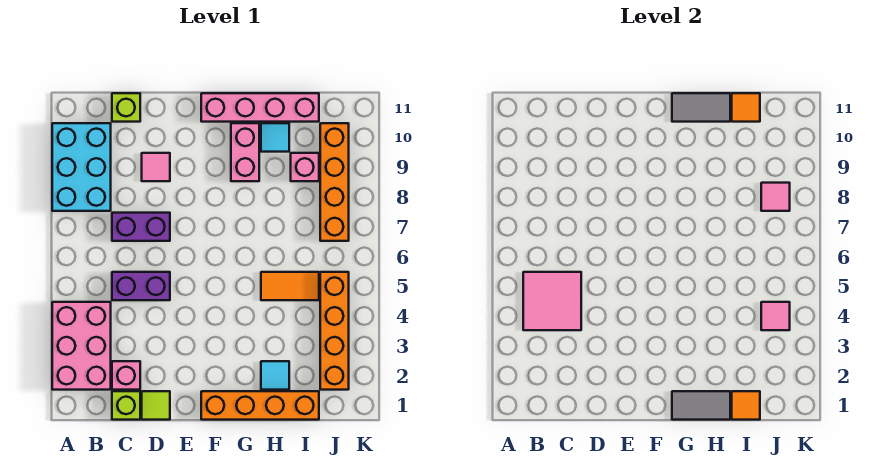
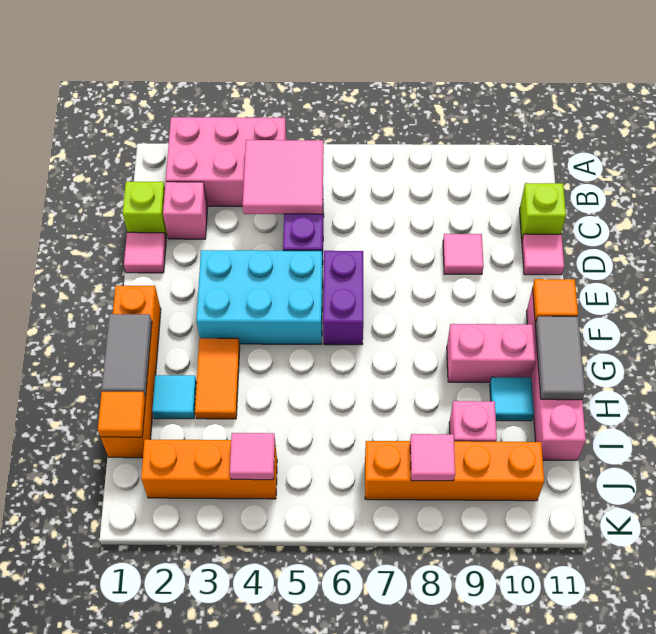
cyan 2x3 brick [52,123,111,211] -> cyan 2x3 brick moved to [196,250,323,344]
purple 1x2 brick [112,213,170,241] -> purple 1x2 brick moved to [323,251,363,345]
lime 1x1 tile [142,391,170,420] -> pink 1x1 tile [124,232,166,273]
none -> pink 1x1 tile [522,234,564,275]
orange 1x2 tile [261,272,319,300] -> orange 1x2 tile moved to [195,338,240,419]
orange 1x1 tile [732,93,760,122] -> orange 1x1 tile moved to [533,279,578,322]
orange 1x4 brick [320,272,349,390] -> orange 1x3 brick [141,439,277,499]

